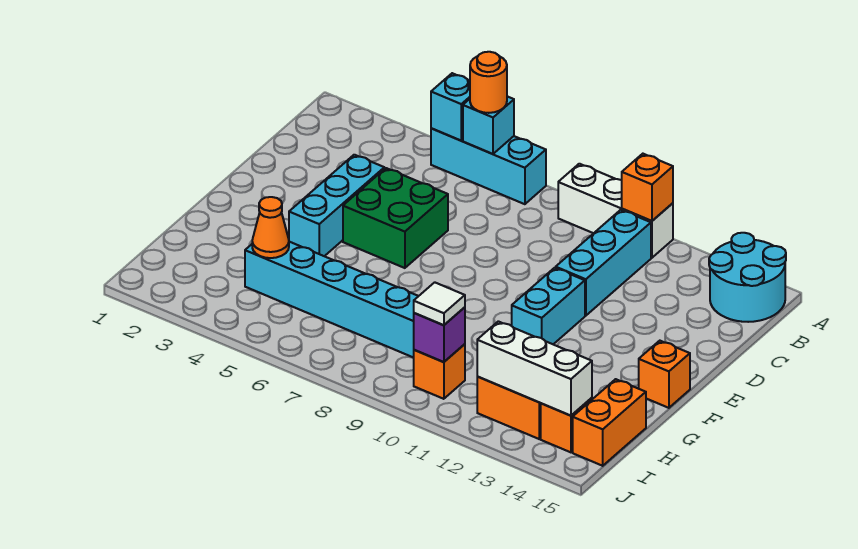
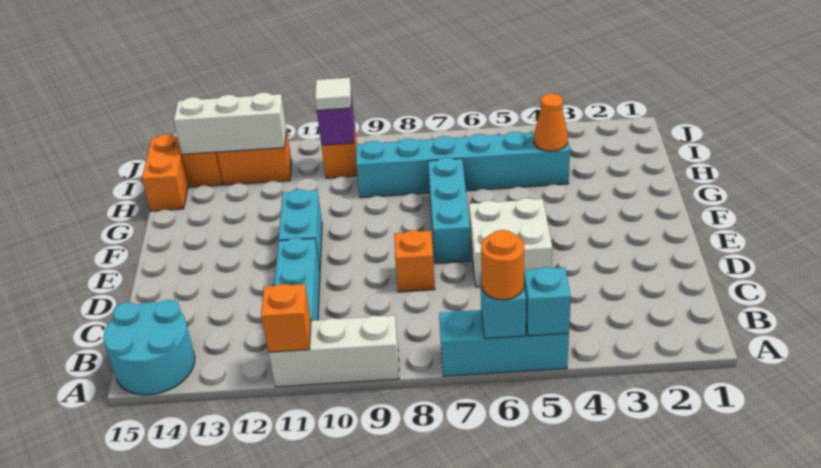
cyan 1x3 brick [289,155,384,256] -> cyan 1x3 brick moved to [428,157,471,264]
green 2x2 brick [343,168,448,268] -> white 2x2 brick [469,198,552,287]
orange 1x1 brick [639,341,690,408] -> orange 1x1 brick moved to [394,230,435,292]

